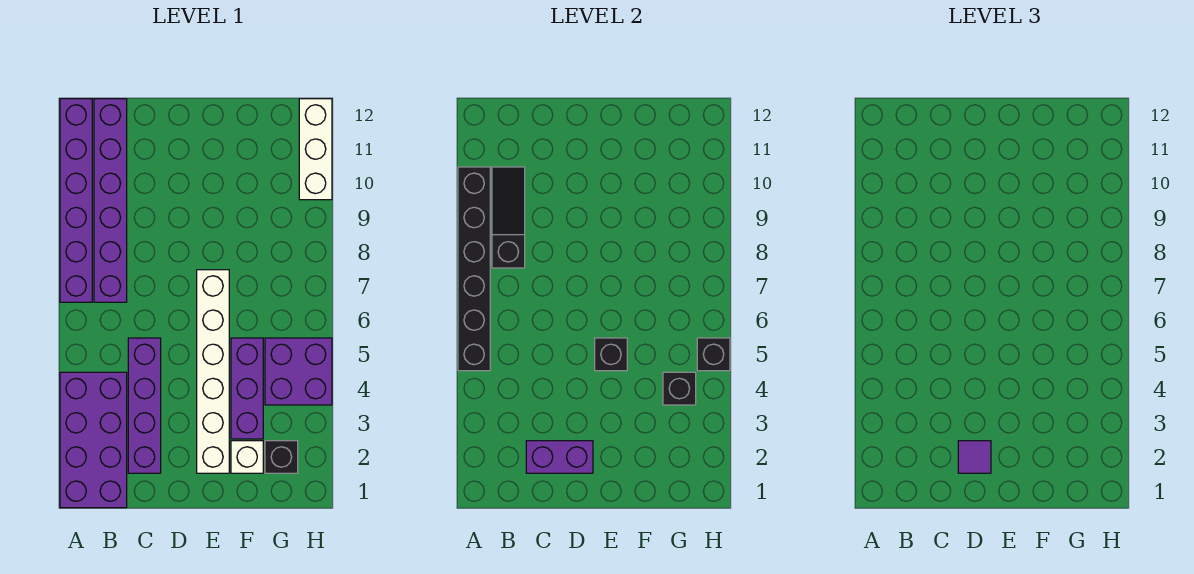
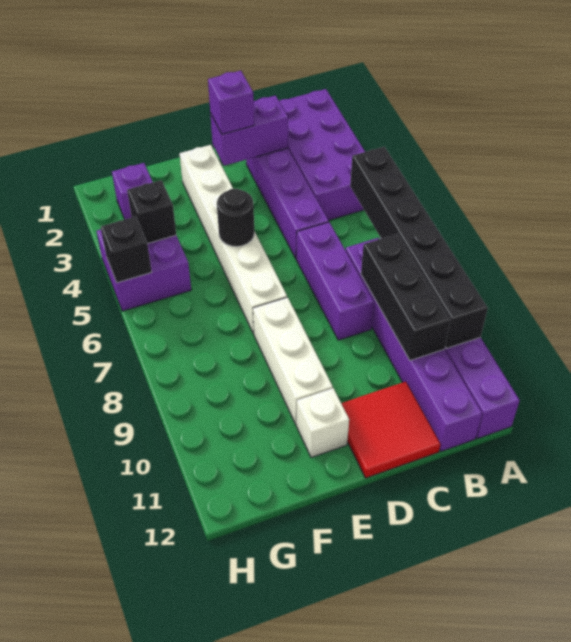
black 1x3 slope [492,167,525,268] -> black 1x3 brick [361,234,450,360]
none -> red 2x2 tile [341,382,441,478]
purple 1x1 tile [958,441,991,473] -> purple 1x1 brick [208,71,254,134]
black 1x1 brick [595,338,627,371] -> black 1x1 round brick [217,189,254,247]
white 1x1 brick [231,441,263,473] -> white 1x1 brick moved to [296,388,349,457]
purple 1x3 brick [231,338,263,439] -> purple 1x3 brick moved to [296,222,374,340]
black 1x1 brick [265,441,298,473] -> purple 1x1 brick [112,163,153,219]
white 1x3 brick [299,99,332,200] -> white 1x3 brick moved to [253,297,333,424]

